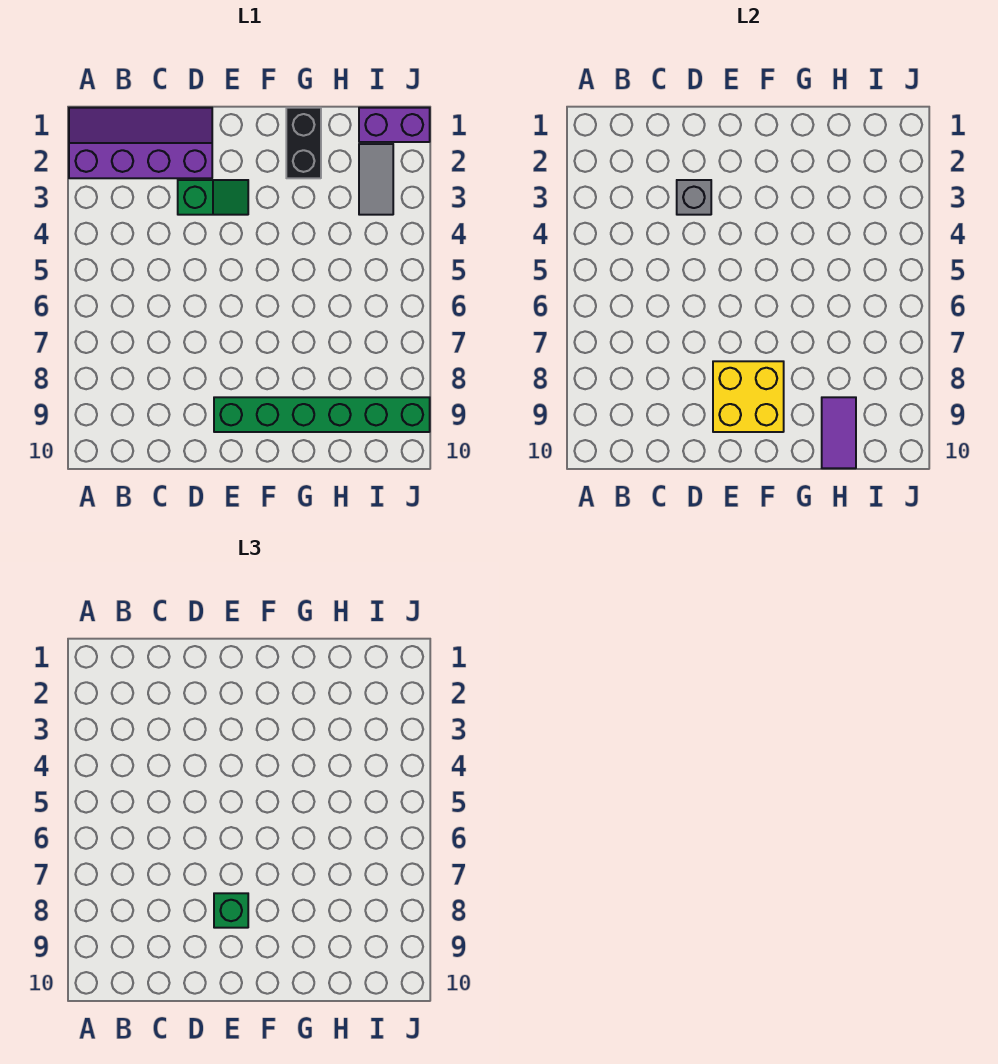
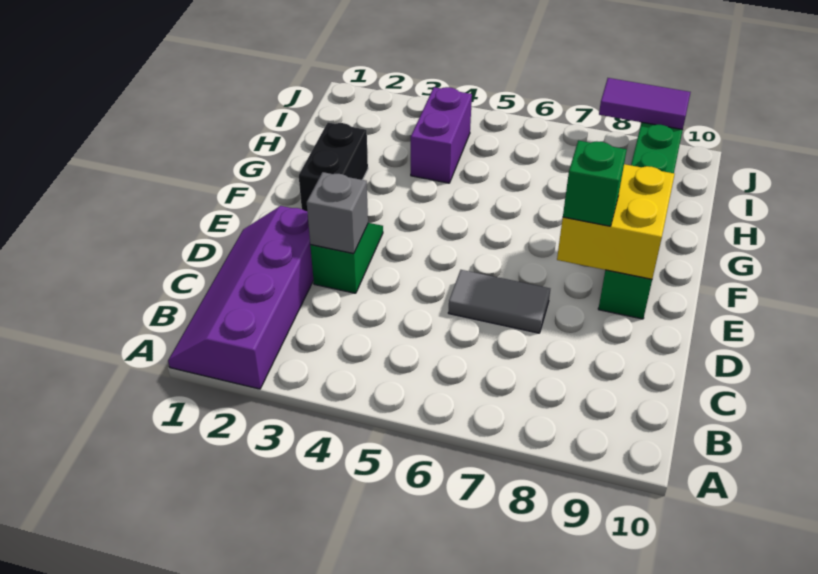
black 1x2 brick [286,108,321,178] -> black 1x2 brick turned to [299,122,368,211]
purple 1x2 tile [822,397,856,468] -> purple 1x2 tile moved to [599,78,691,130]
purple 1x2 brick [359,108,430,142] -> purple 1x2 brick moved to [411,87,472,183]
grey 1x2 tile [359,144,393,215] -> grey 1x2 tile moved to [448,270,550,333]

